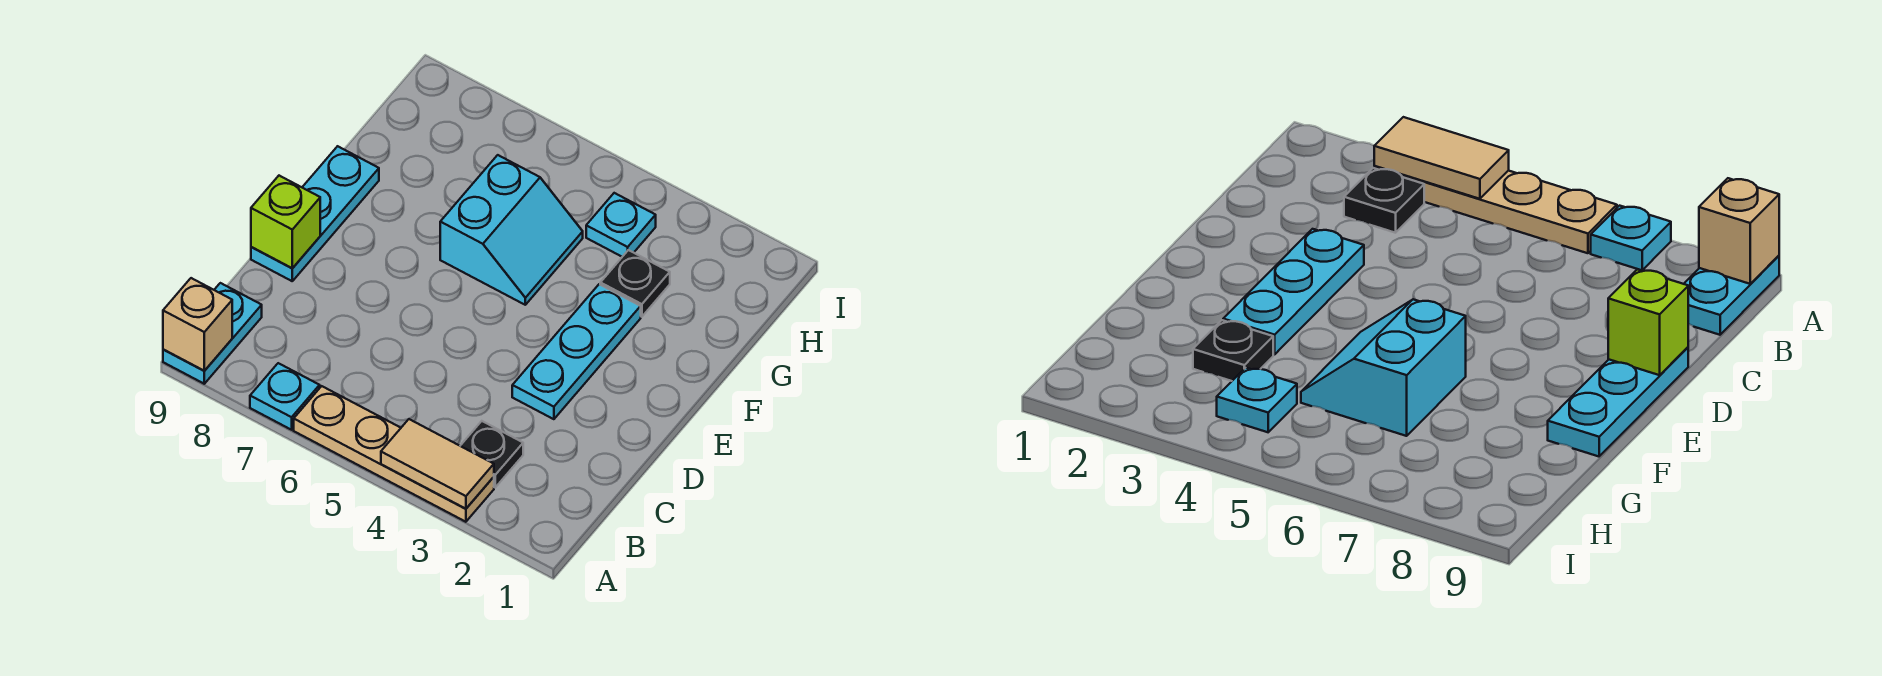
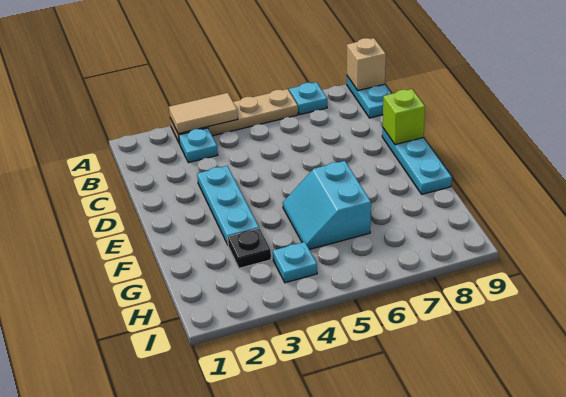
black 1x1 plate [460,421,523,487] -> cyan 1x1 plate [179,128,218,163]

